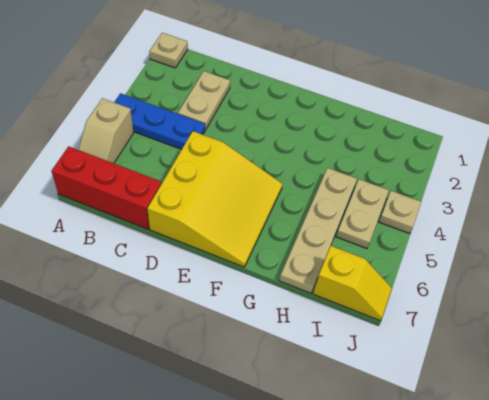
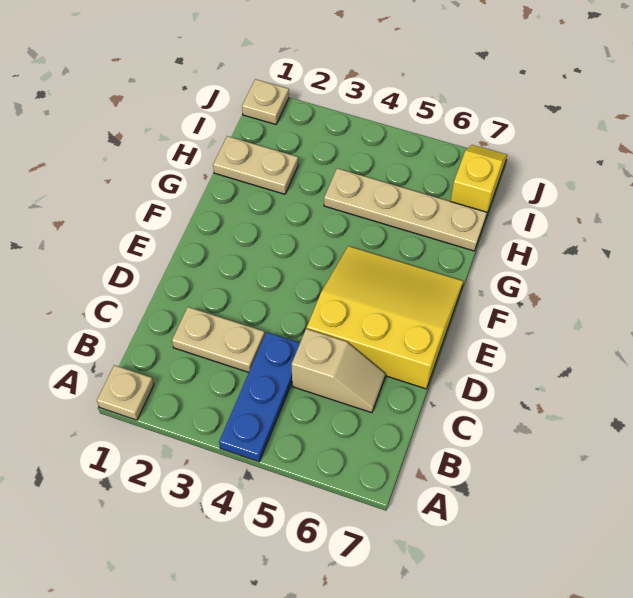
tan 1x2 slope [78,98,133,163] -> tan 1x2 slope moved to [292,329,385,413]
red 1x3 brick [51,146,161,229] -> none
tan 1x2 plate [336,179,389,248] -> tan 1x2 plate moved to [213,136,298,194]
tan 1x1 plate [379,191,421,234] -> tan 1x1 plate moved to [242,79,289,125]

